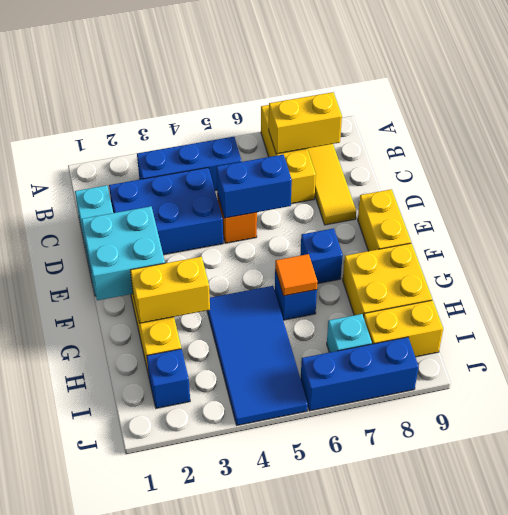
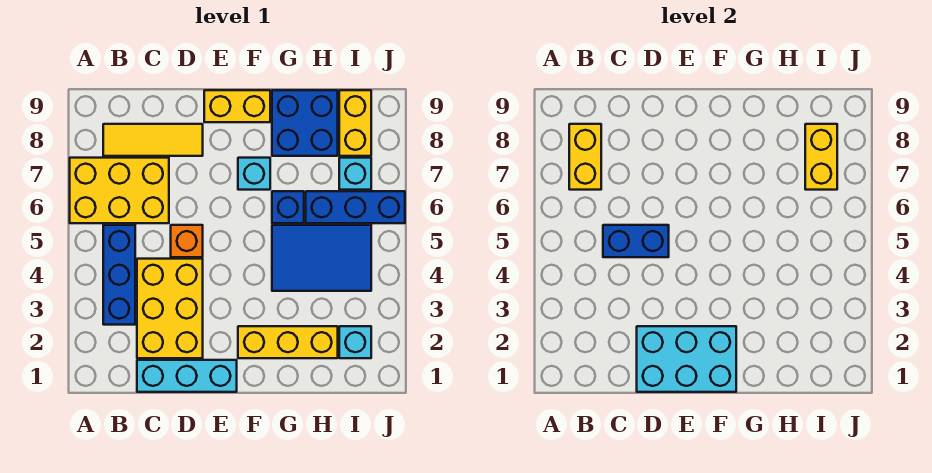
yellow 1x3 brick [261,105,316,204] -> yellow 2x3 brick [70,158,169,223]
blue 2x3 brick [109,168,223,255] -> yellow 2x3 brick [137,259,203,358]
blue 1x2 brick [216,155,292,218] -> blue 1x2 brick turned to [603,225,669,257]
cyan 2x2 brick [82,206,165,300] -> cyan 2x3 brick [637,326,736,392]
blue 1x1 brick [300,228,343,284] -> cyan 1x1 brick [238,158,270,190]
yellow 1x2 brick [130,257,210,323] -> yellow 1x2 brick moved to [805,124,837,190]
blue 2x4 tile [207,286,308,425] -> blue 2x3 tile [272,225,371,291]
orange 1x1 tile [275,254,318,296] -> none
yellow 2x2 brick [343,243,432,317] -> blue 2x2 brick [272,90,338,156]
blue 1x1 brick [147,349,190,408] -> cyan 1x1 brick [339,326,371,358]
blue 1x3 brick [301,337,419,411] -> blue 1x3 brick turned to [306,191,405,223]

